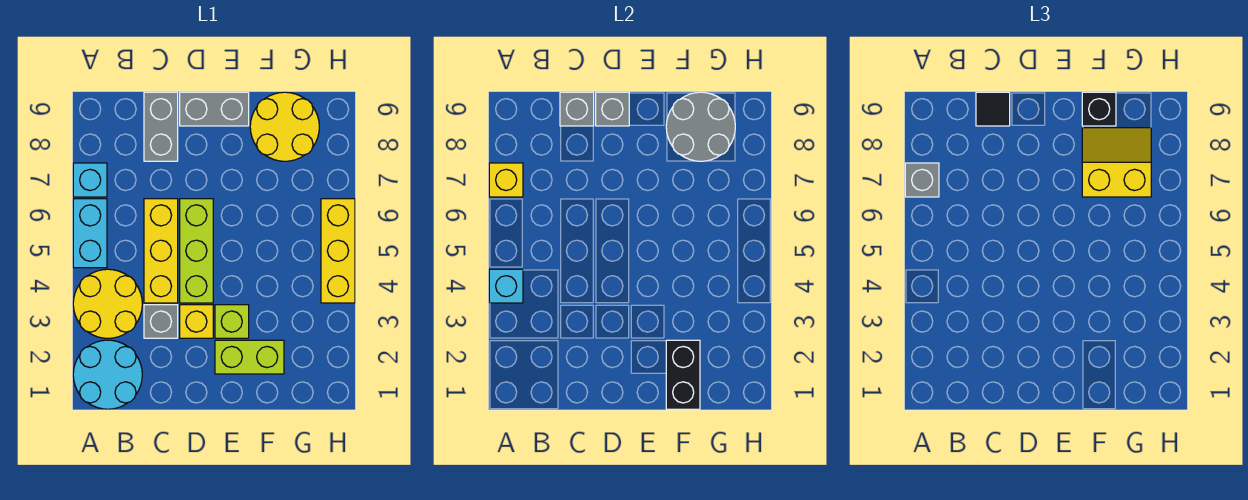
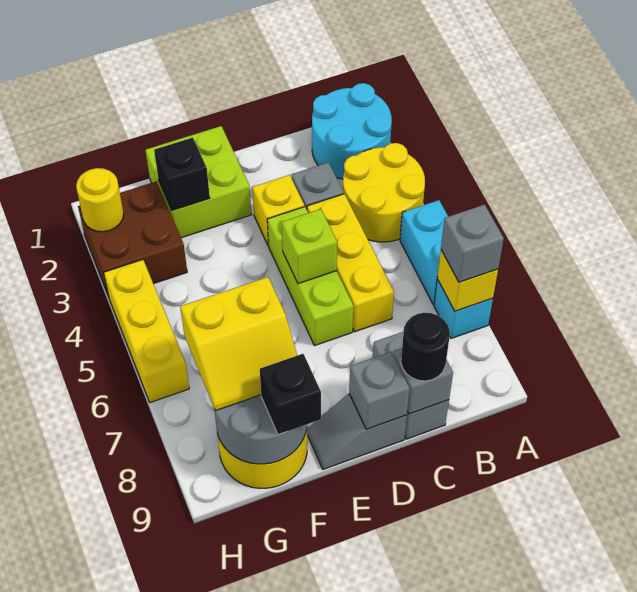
cyan 1x1 brick [489,269,523,303] -> none
black 1x1 tile [976,92,1010,126] -> black 1x1 round brick [401,313,450,381]
grey 1x2 brick [180,92,249,126] -> grey 1x2 slope [307,394,407,469]
lime 1x2 brick [215,340,284,374] -> lime 2x2 brick [145,126,251,238]
lime 1x1 brick [215,305,249,338] -> lime 1x1 brick moved to [282,209,337,284]
black 1x2 brick [666,340,700,409] -> black 1x1 brick [154,138,210,210]
none -> brown 2x2 brick [78,181,187,297]
none -> yellow 1x1 round brick [76,168,124,232]

